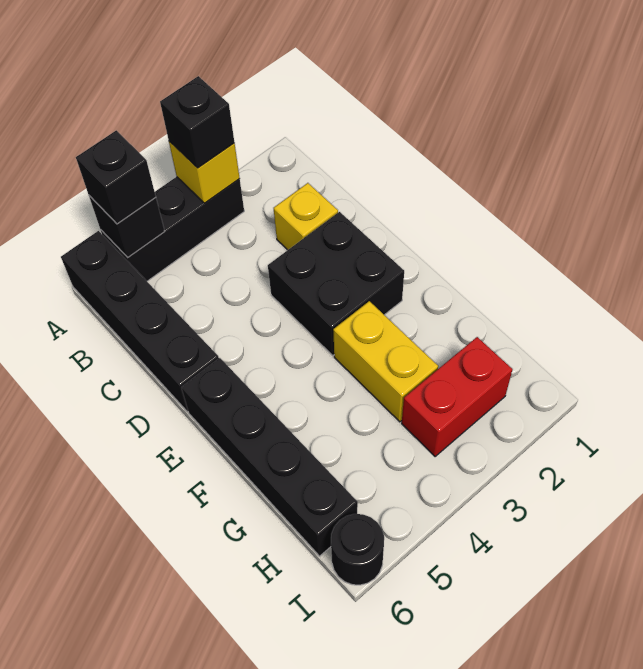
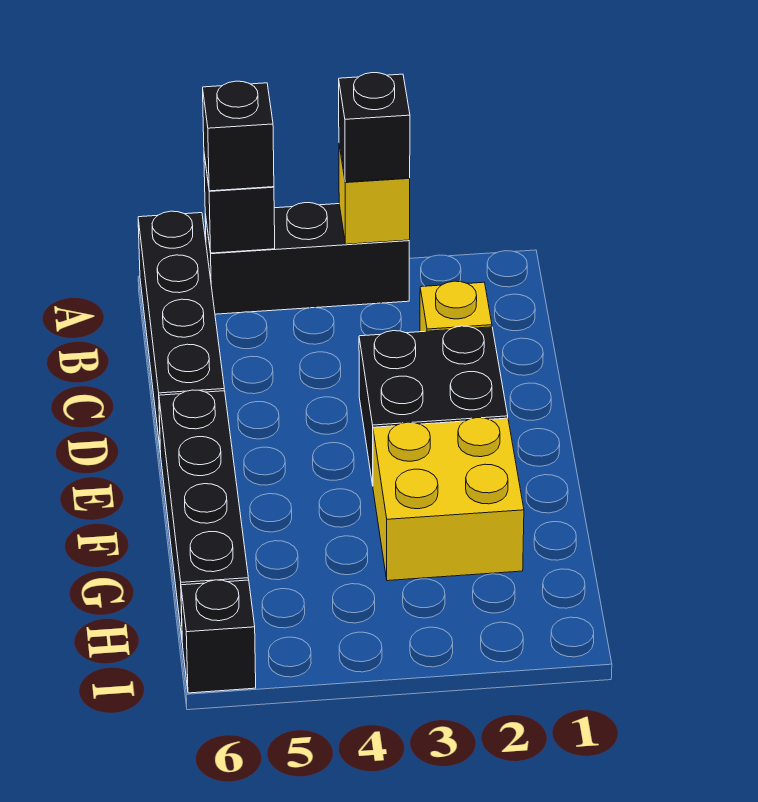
yellow 1x2 brick [333,301,438,422] -> yellow 2x2 brick [373,418,524,581]
red 1x2 brick [402,337,512,456] -> none
black 1x1 round brick [331,514,384,585] -> black 1x1 brick [181,580,256,693]

